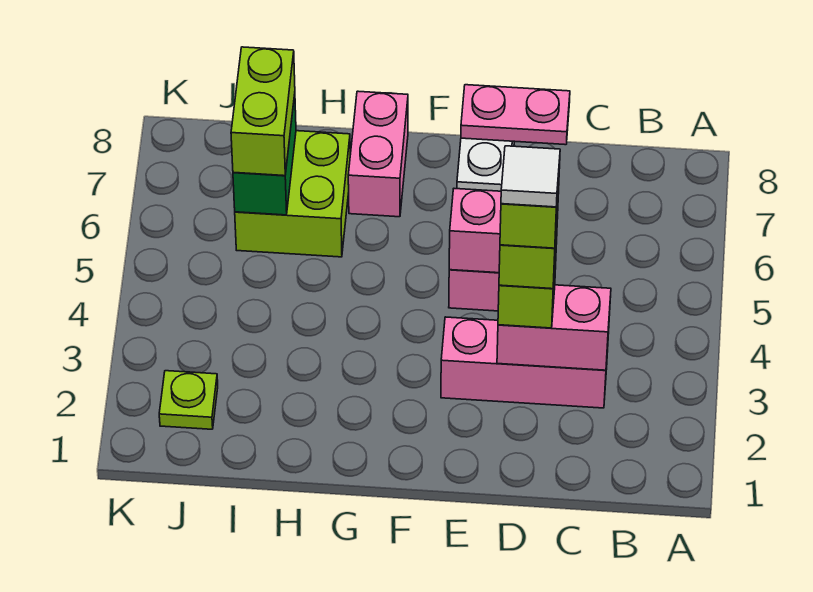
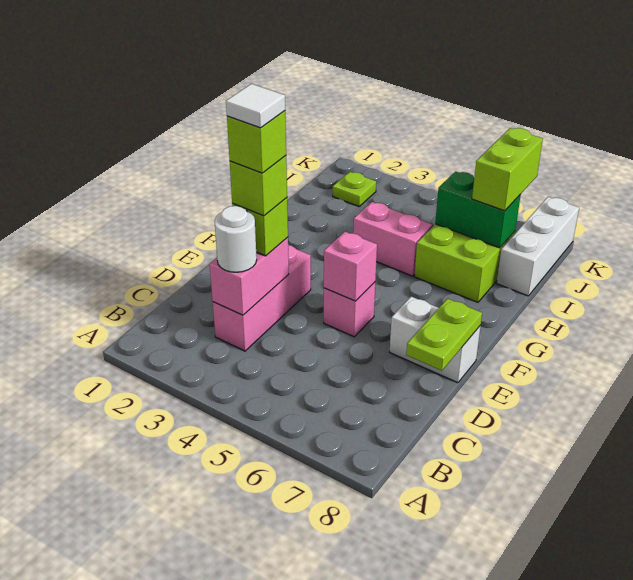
none -> white 1x1 round brick [215,206,257,272]
pink 1x2 plate [461,85,570,145] -> lime 1x2 plate [406,299,482,371]
pink 1x2 brick [348,91,408,217] -> pink 1x2 brick moved to [353,202,433,276]
lime 1x2 brick [231,47,295,176] -> lime 1x2 brick turned to [472,128,543,211]
none -> white 1x3 brick [497,197,579,296]

